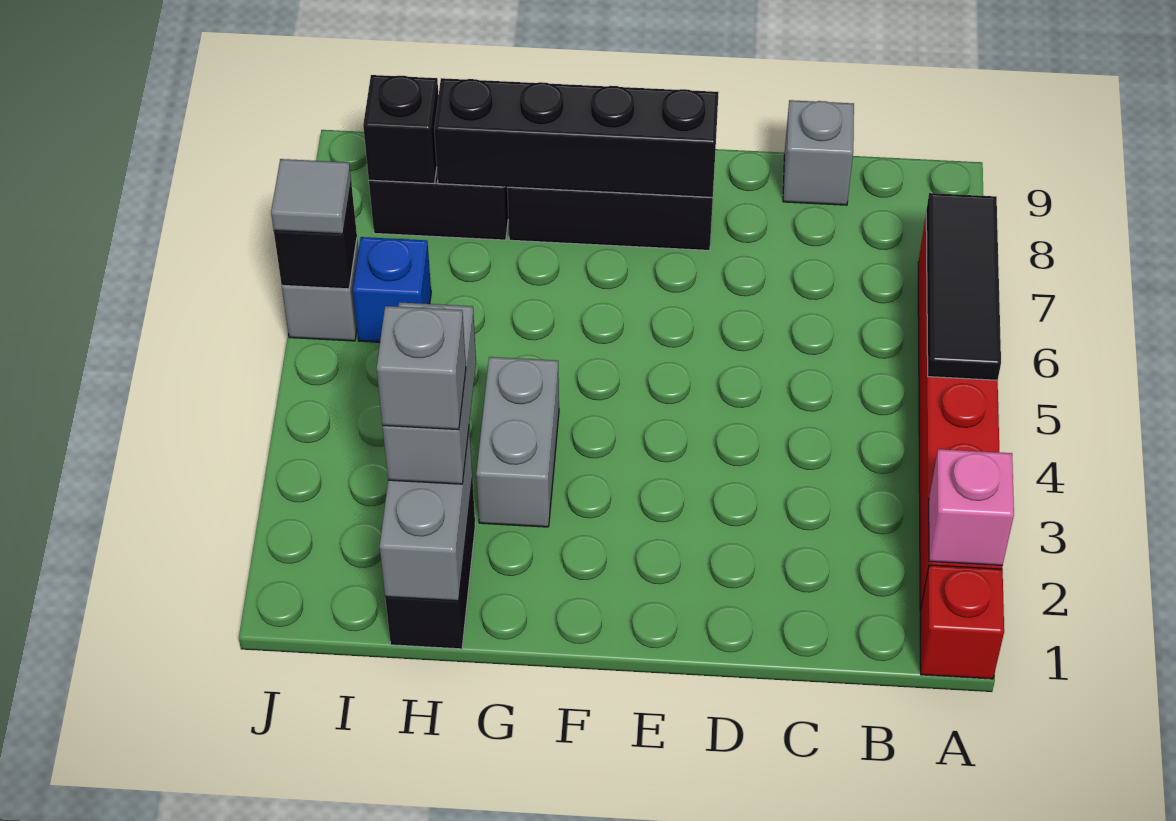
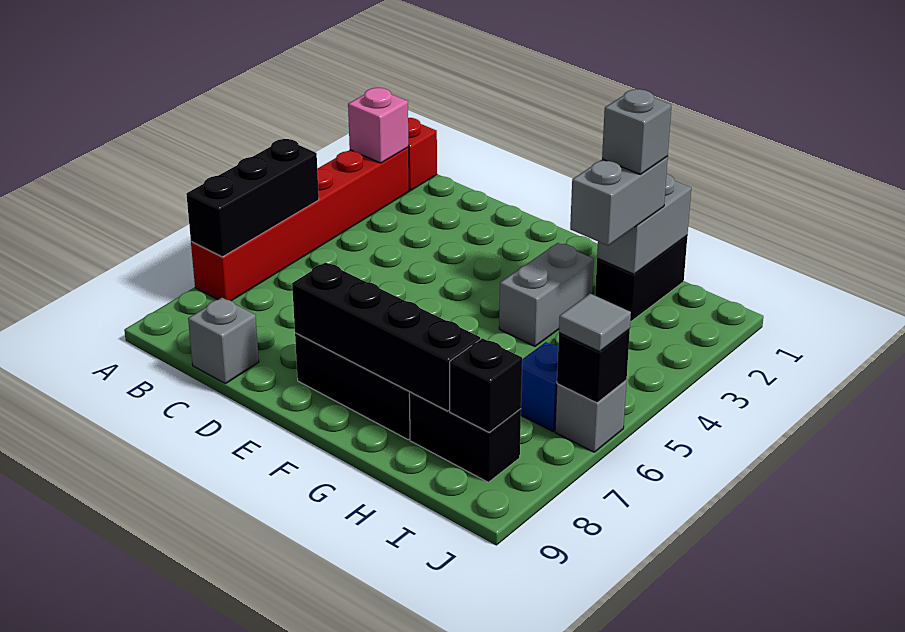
black 1x3 tile [926,193,1001,380] -> black 1x3 brick [186,139,319,257]

